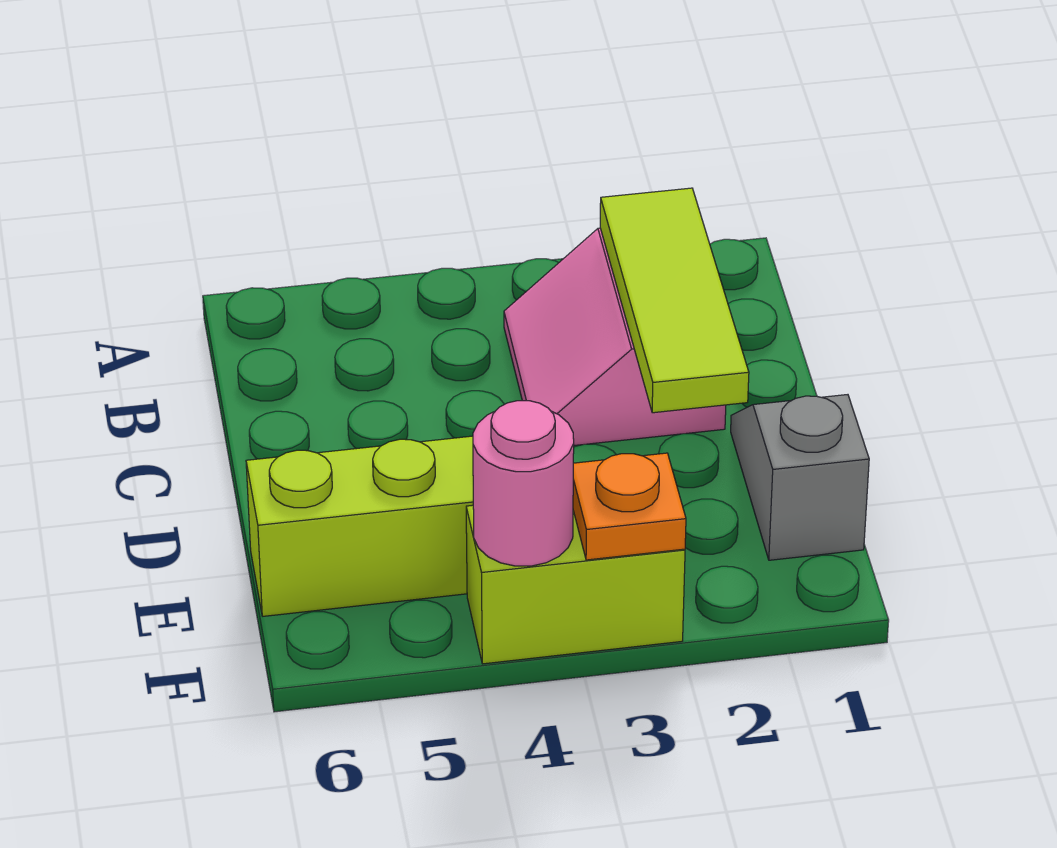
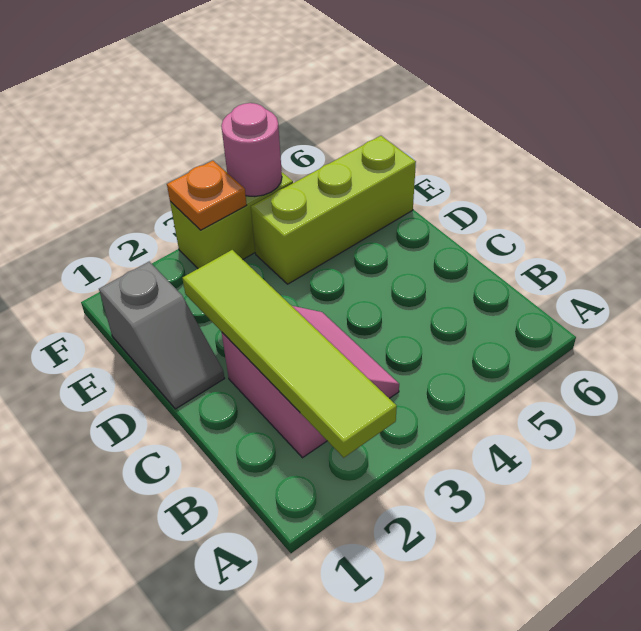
lime 1x3 tile [600,188,749,413] -> lime 1x4 tile [182,250,397,458]

